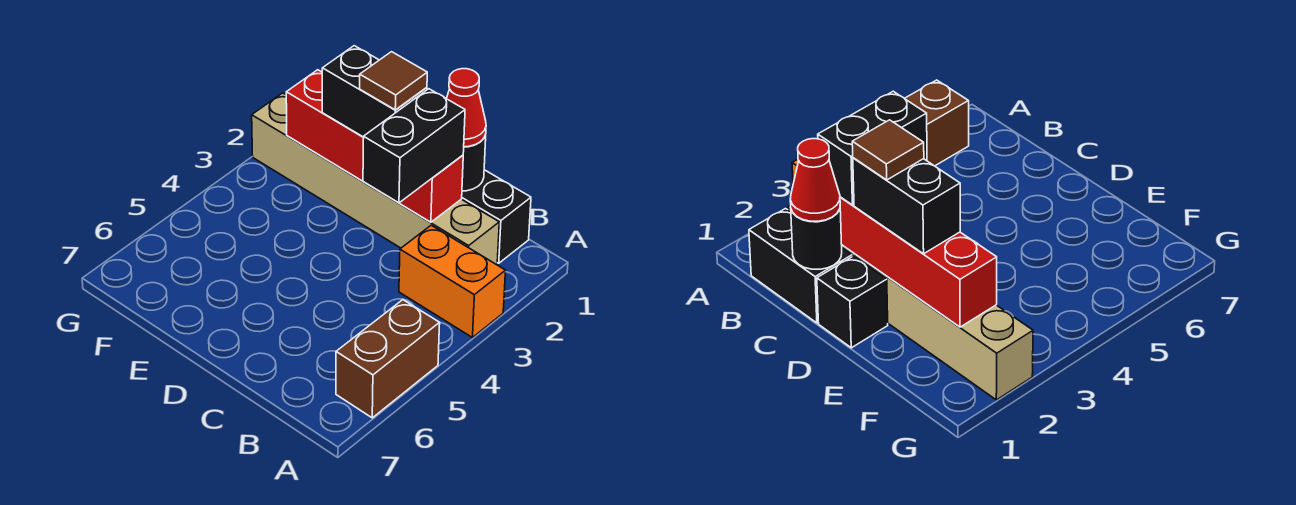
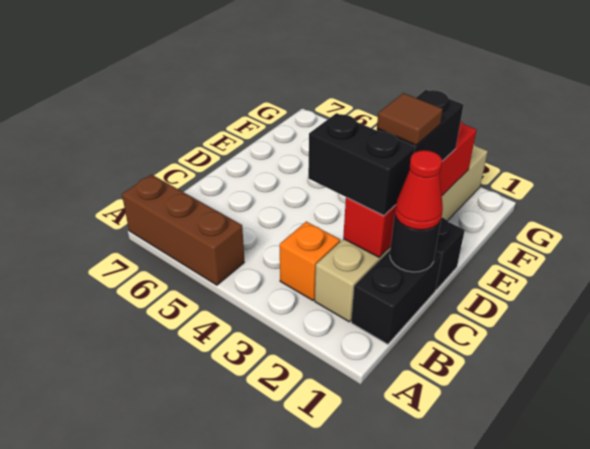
orange 1x2 brick [399,225,506,338] -> orange 1x1 brick [280,222,340,300]
brown 1x2 brick [336,300,440,418] -> brown 1x3 brick [122,175,244,285]

